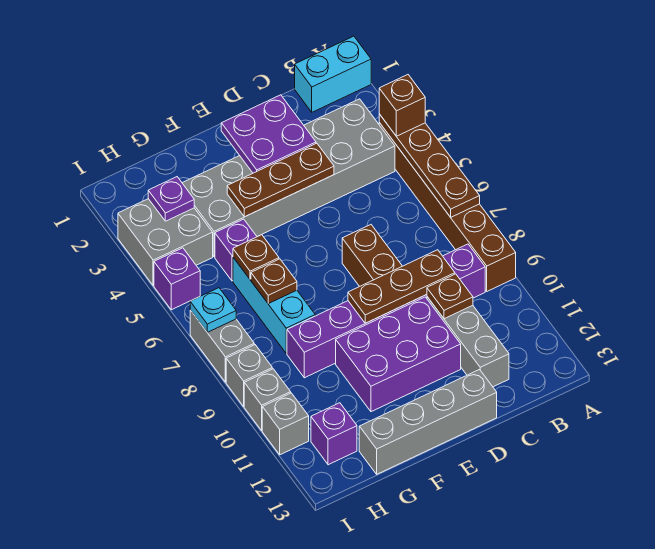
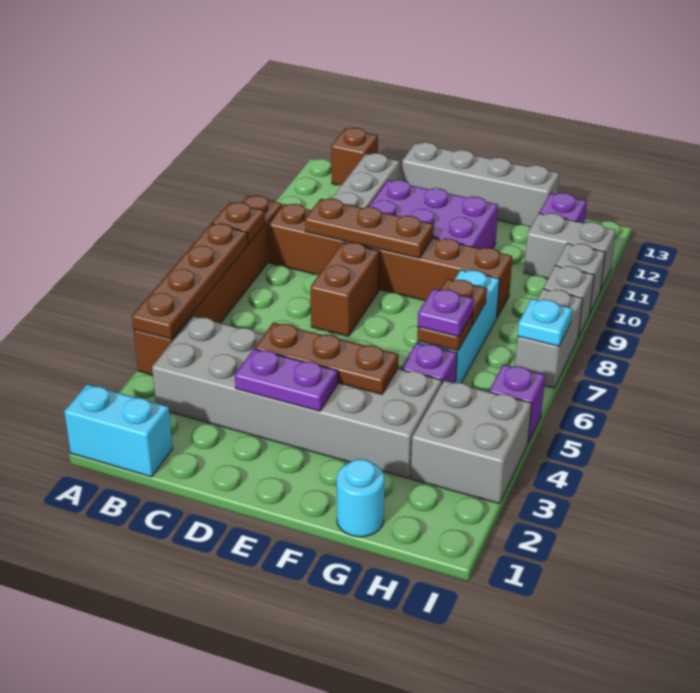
brown 1x1 brick [379,75,425,136] -> brown 1x1 brick moved to [331,128,378,185]
purple 1x6 brick [287,244,485,378] -> brown 1x6 brick [268,204,512,317]
brown 1x1 plate [427,274,473,319] -> brown 1x1 plate moved to [212,202,265,244]
purple 2x2 plate [221,95,316,173] -> purple 1x2 plate [235,349,338,411]
none -> cyan 1x1 round brick [337,459,384,537]
purple 1x1 plate [148,177,194,221] -> purple 1x1 plate moved to [418,289,474,337]
grey 1x1 brick [262,393,309,455] -> grey 1x2 brick [524,213,616,290]

